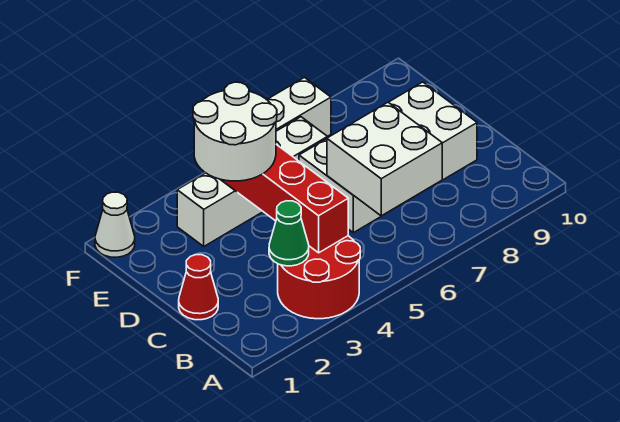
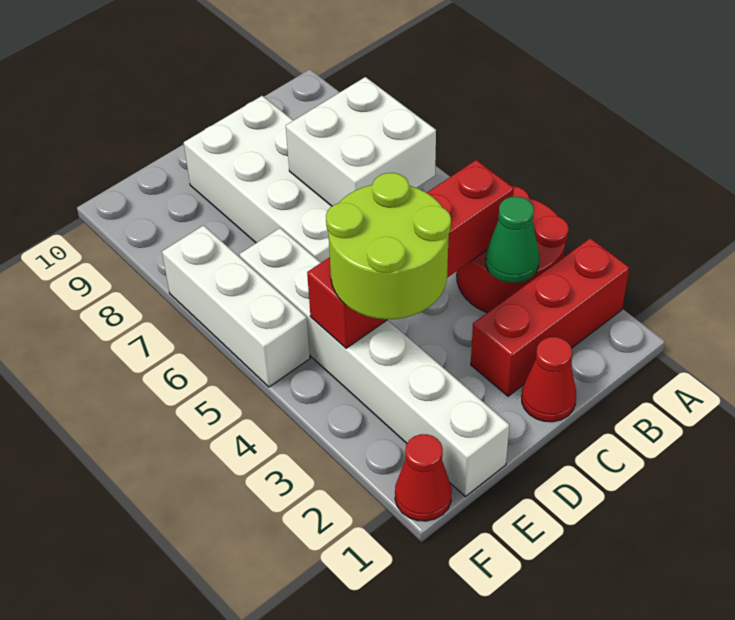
none -> red 1x3 brick [471,238,629,396]
white 2x2 round brick [193,82,277,181] -> lime 2x2 round brick [326,173,451,319]
white 1x4 brick [177,117,328,246] -> white 1x6 brick [239,228,509,497]
white 1x1 cone [95,192,135,257] -> red 1x1 cone [395,434,452,521]

